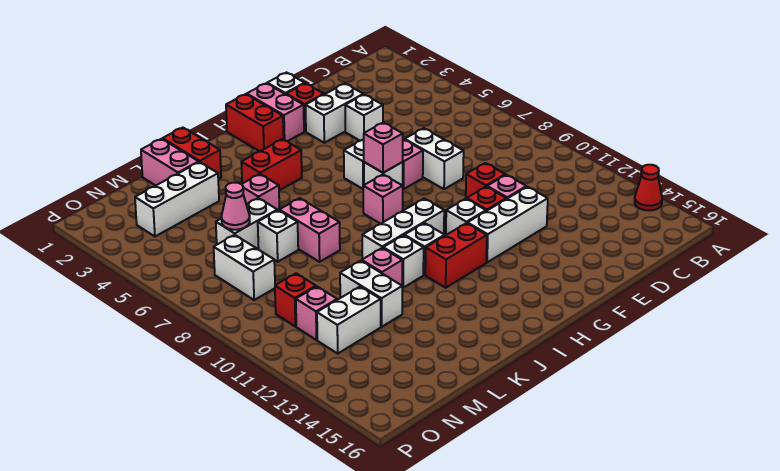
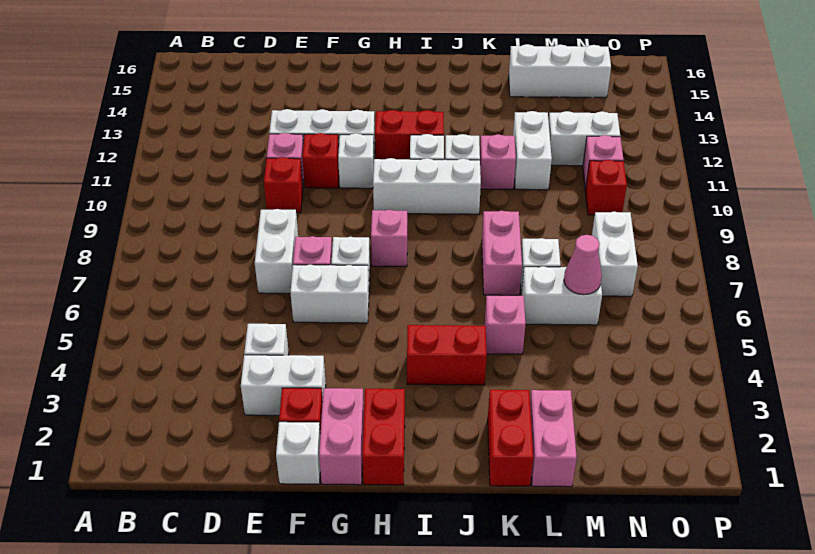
red 1x1 cone [635,165,662,210] -> none
pink 1x1 brick [364,122,403,173] -> none
white 1x3 brick [135,162,219,236] -> white 1x3 brick moved to [509,44,611,97]

